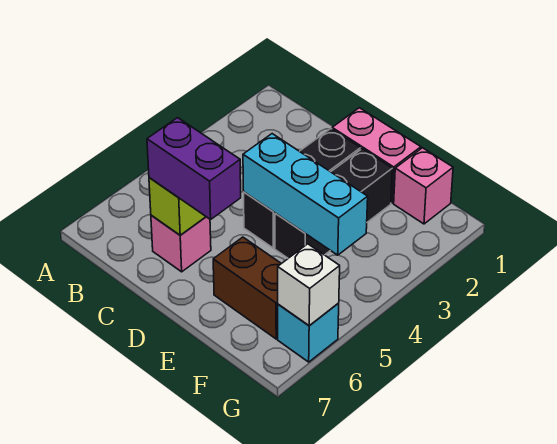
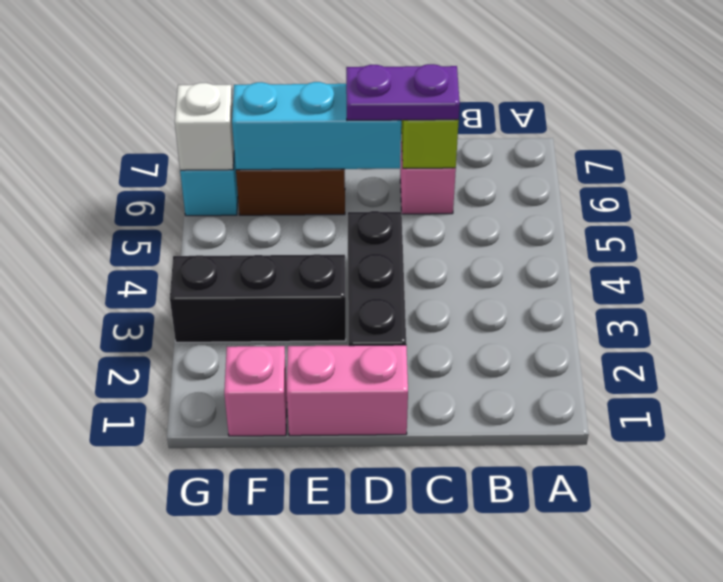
purple 1x2 brick [147,118,241,219] -> purple 1x2 plate [346,64,460,120]
cyan 1x3 brick [243,134,368,255] -> cyan 1x3 brick moved to [232,82,401,170]
black 1x3 brick [275,149,392,258] -> black 1x3 brick turned to [170,254,346,342]

